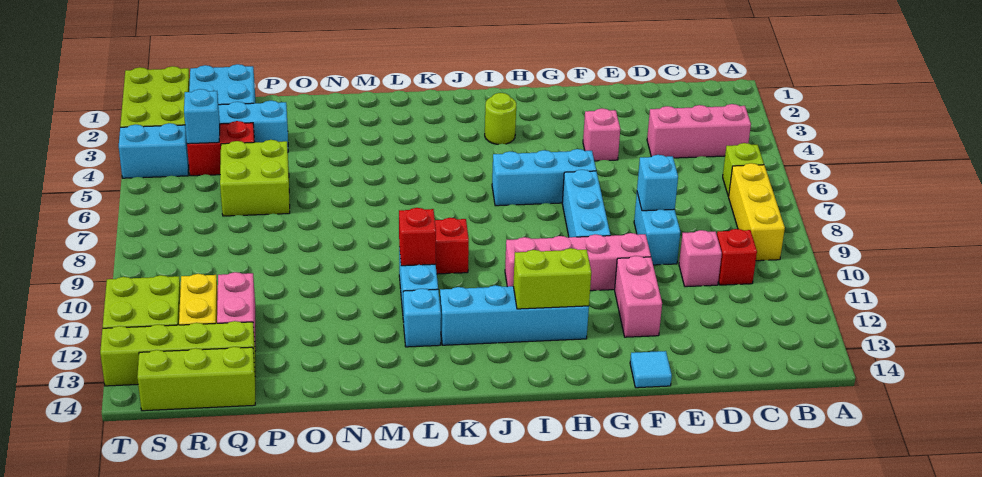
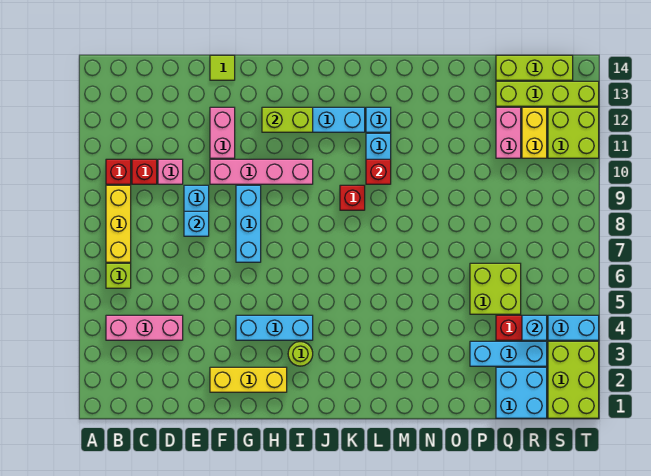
none -> red 1x1 brick [106,159,131,184]
none -> yellow 1x3 brick [210,367,287,392]
pink 1x1 brick [583,108,620,161] -> none
cyan 1x1 tile [630,351,672,388] -> lime 1x1 tile [210,55,235,80]
cyan 1x3 brick [492,149,596,206] -> cyan 1x3 brick moved to [236,315,313,340]

